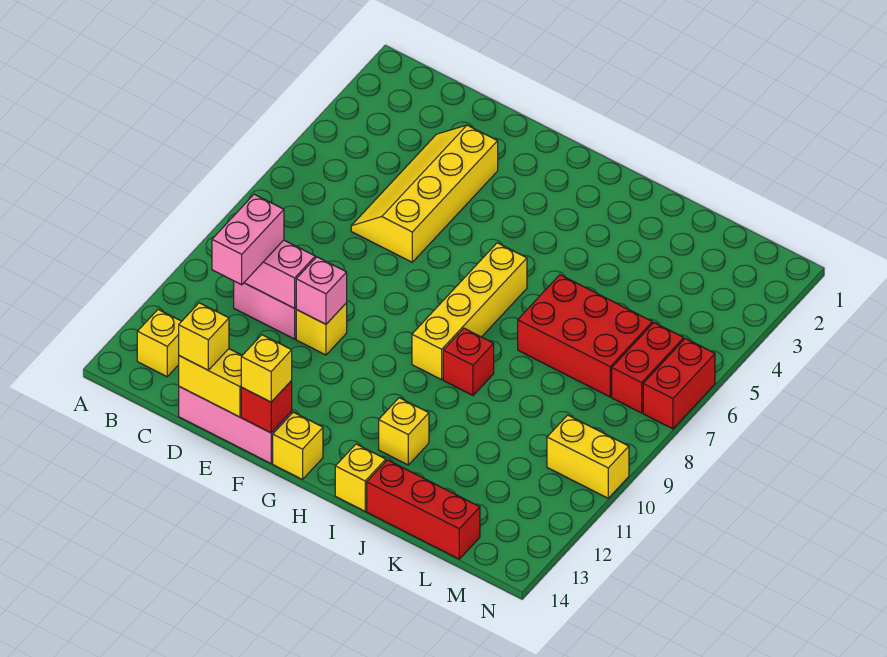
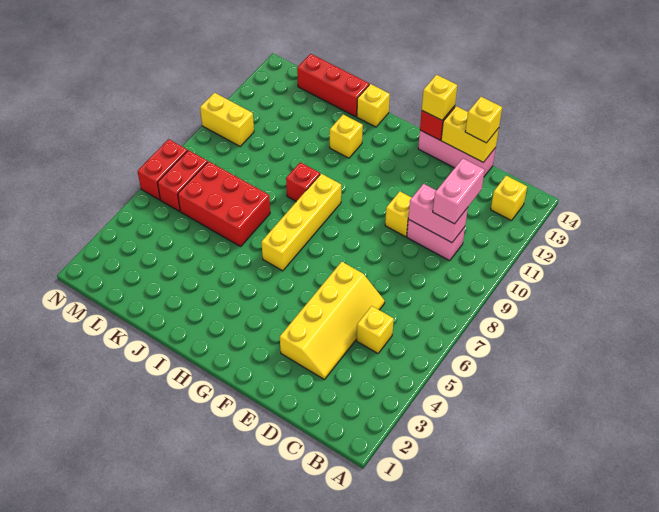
pink 1x1 brick [296,257,347,324] -> none
yellow 1x1 brick [273,412,323,480] -> yellow 1x1 brick moved to [357,306,394,353]

